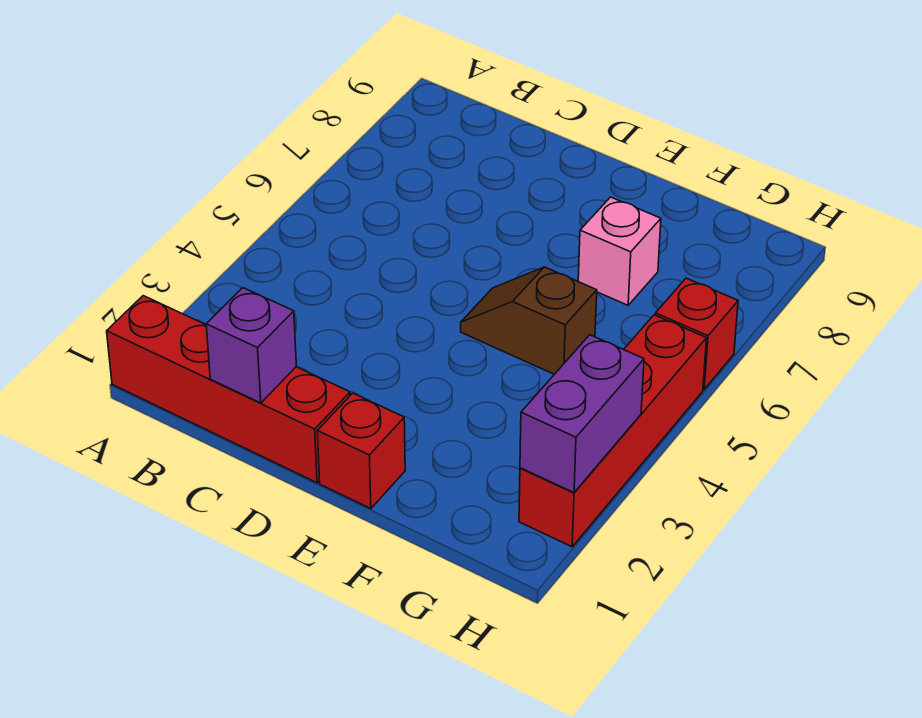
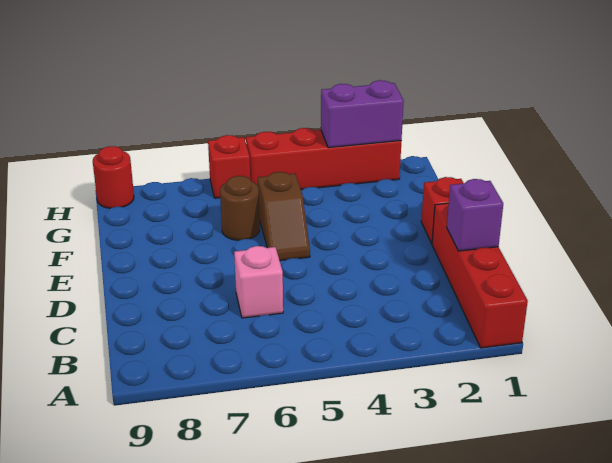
none -> brown 1x1 round brick [220,176,260,240]
pink 1x1 brick [578,197,661,305] -> pink 1x1 brick moved to [234,246,283,318]
none -> red 1x1 round brick [93,146,134,208]

